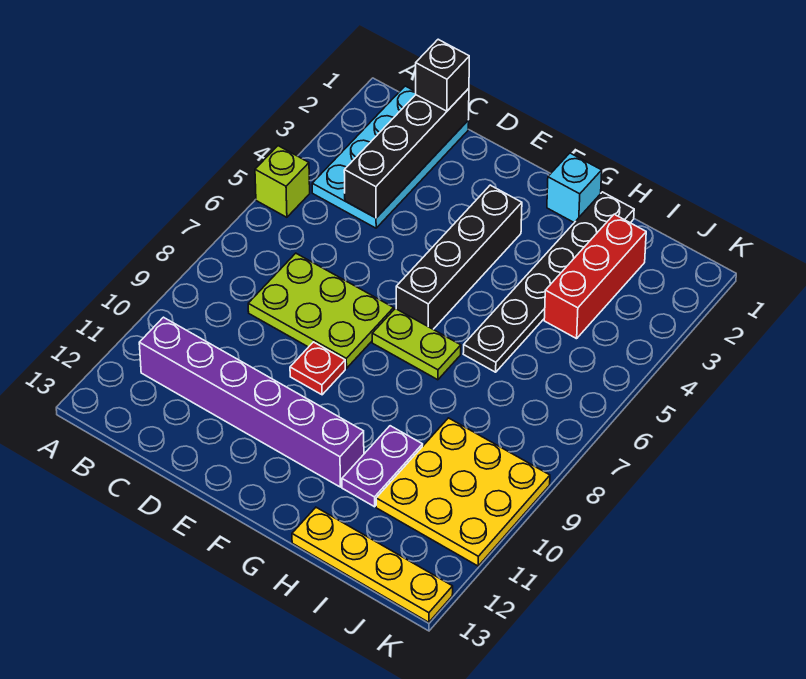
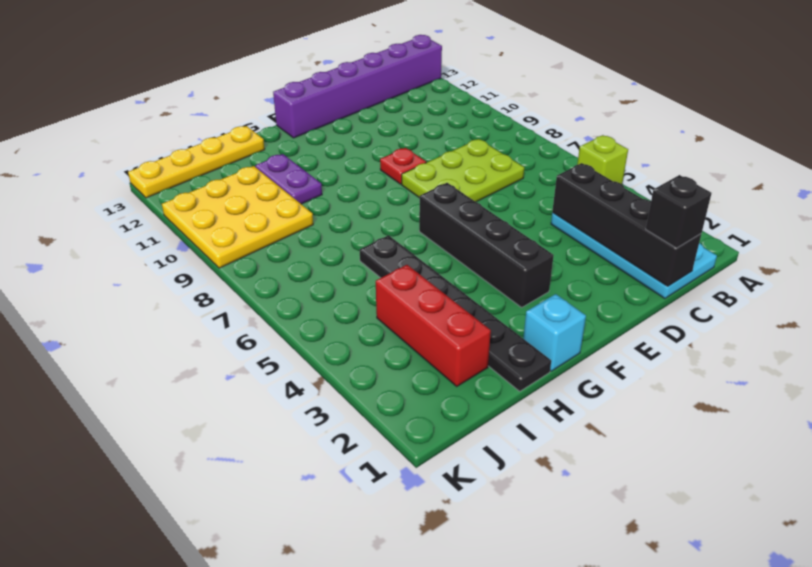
purple 1x6 brick [139,317,364,487] -> purple 1x6 brick moved to [273,35,442,138]
lime 1x2 plate [372,309,461,380] -> none

